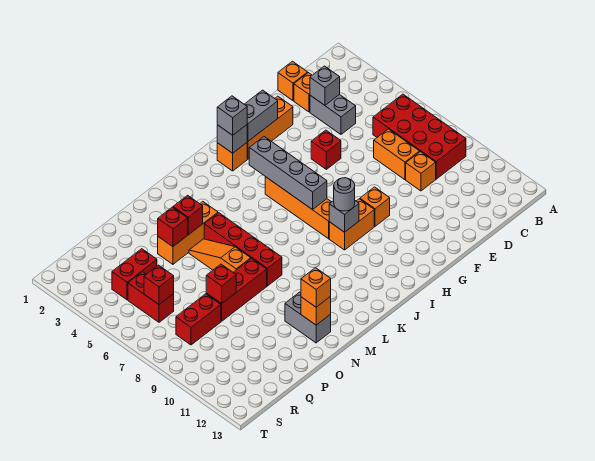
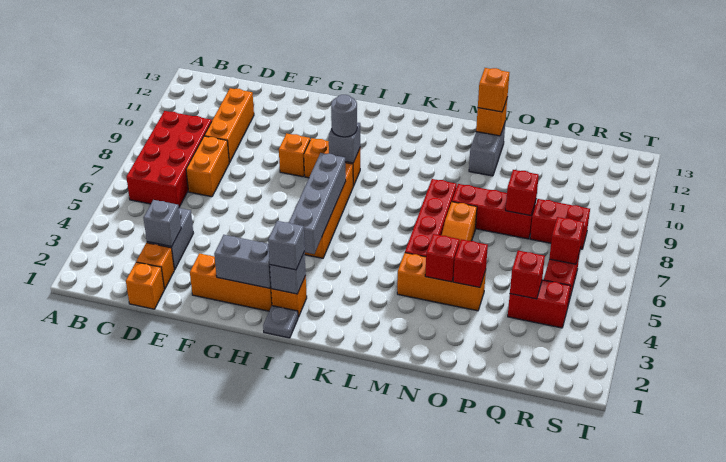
orange 1x1 brick [406,152,436,191] -> orange 1x3 brick [204,88,254,162]
red 1x1 brick [311,130,341,169] -> red 1x1 brick moved to [510,251,545,299]
none -> grey 1x1 plate [263,306,298,338]

